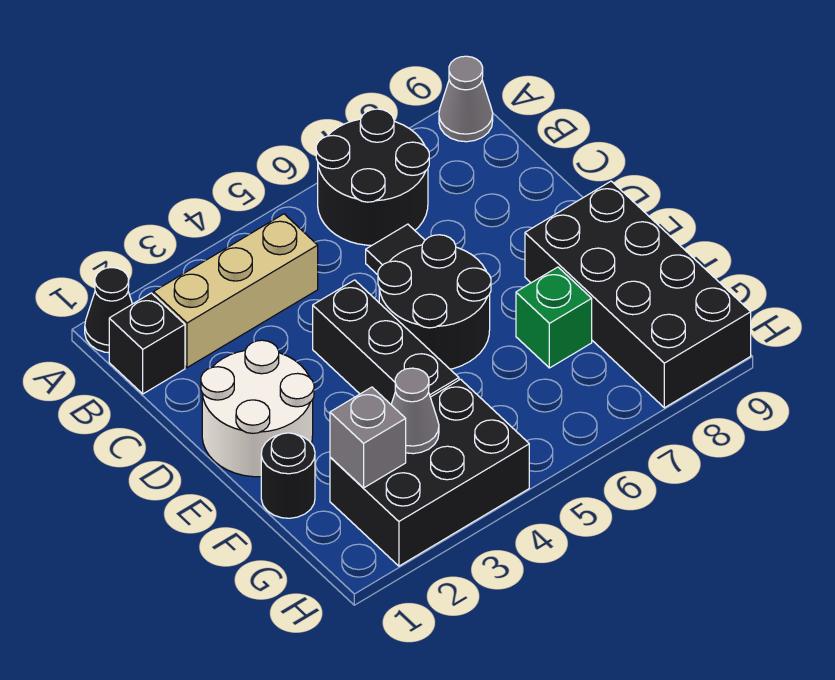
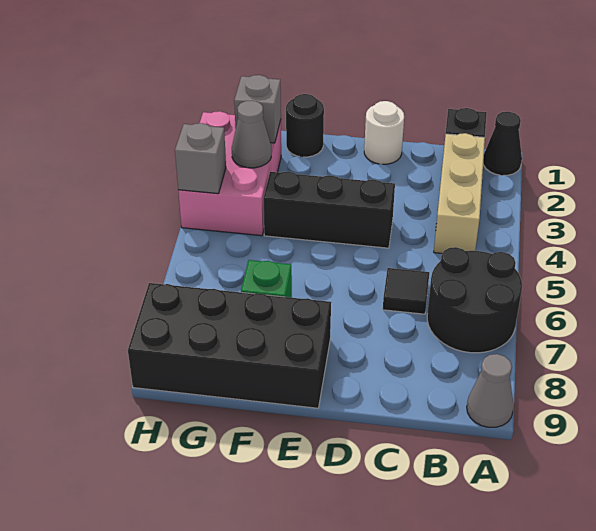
white 2x2 round brick [201,340,314,477] -> white 1x1 round brick [364,101,404,164]
black 2x2 round brick [378,235,491,369] -> none
black 2x3 brick [330,379,529,566] -> pink 2x3 brick [178,111,281,236]
none -> grey 1x1 brick [175,123,226,194]

